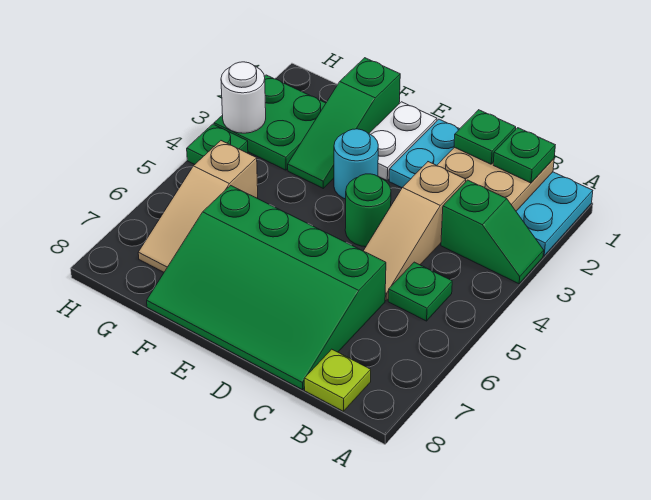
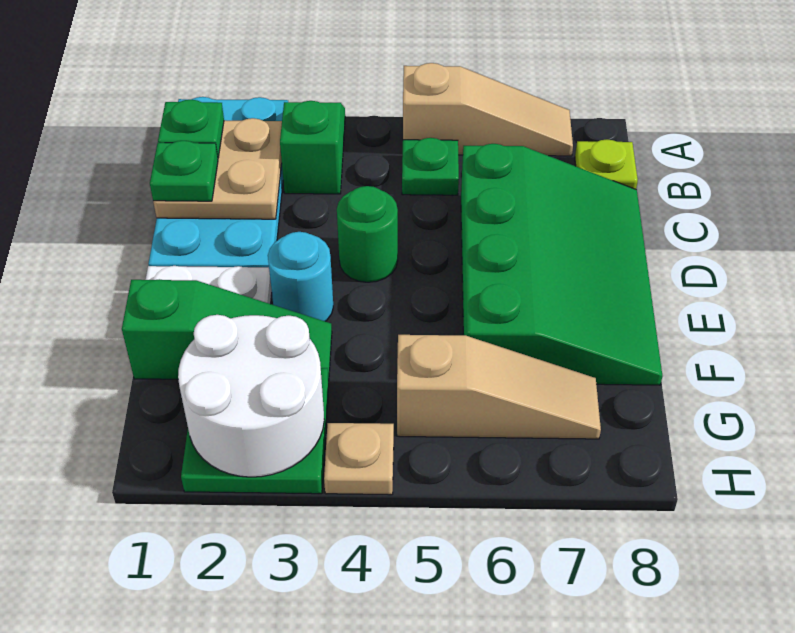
tan 1x3 slope [364,162,466,301] -> tan 1x3 slope moved to [403,63,573,156]
white 1x1 round brick [221,62,266,133] -> white 2x2 round brick [178,315,324,477]
green 1x1 plate [187,124,248,165] -> tan 1x1 plate [324,423,394,495]

